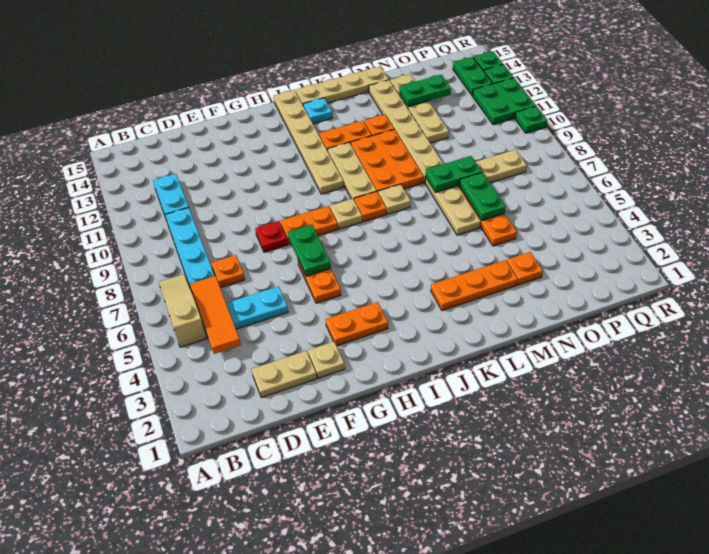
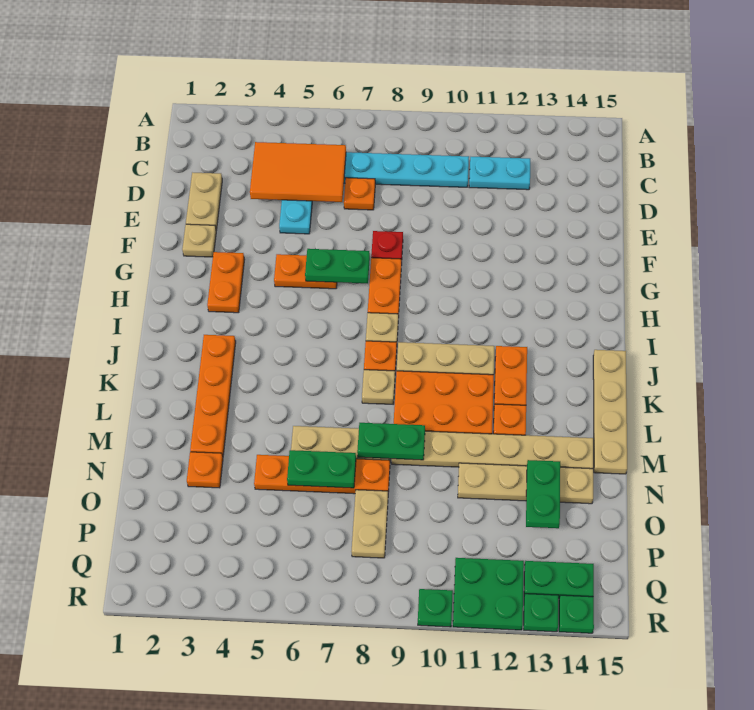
tan 1x3 slope [159,274,206,347] -> none
orange 1x3 tile [190,276,241,354] -> orange 2x3 tile [250,142,346,202]
tan 1x6 plate [274,90,344,194] -> none
cyan 1x1 plate [303,98,332,124] -> none
orange 1x3 plate [431,260,518,310] -> orange 1x4 plate [190,335,236,456]
green 1x2 plate [425,156,482,192] -> green 1x2 plate turned to [357,423,425,460]

